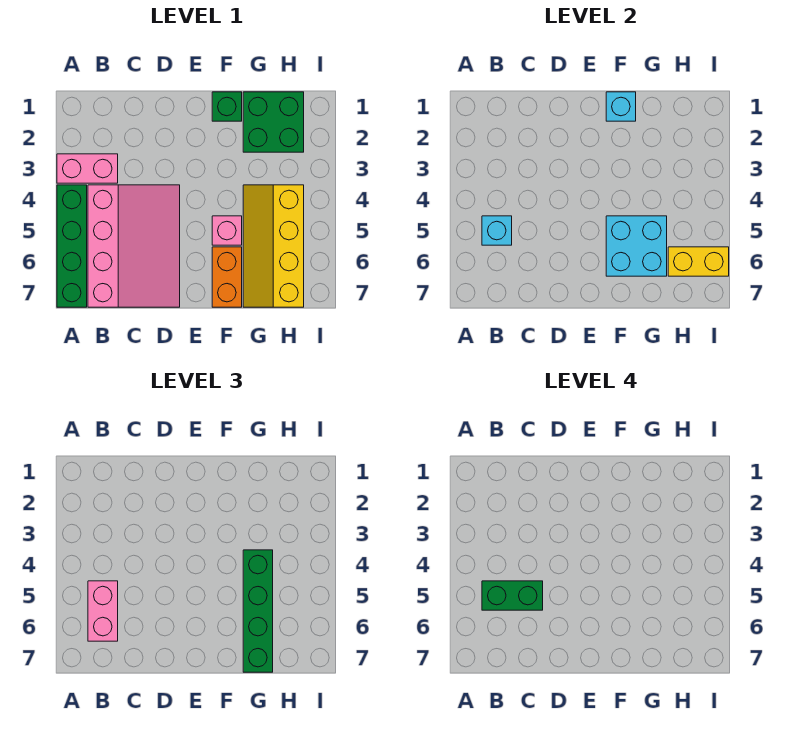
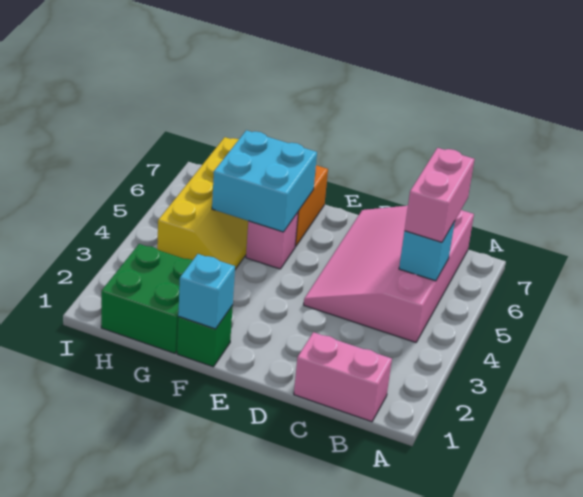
pink 1x2 brick [57,154,118,183] -> pink 1x2 brick moved to [294,332,392,422]
green 1x4 brick [57,185,87,307] -> none
green 1x2 brick [482,581,543,610] -> none
green 1x4 brick [243,550,273,672] -> none
yellow 1x2 brick [668,247,729,276] -> none

